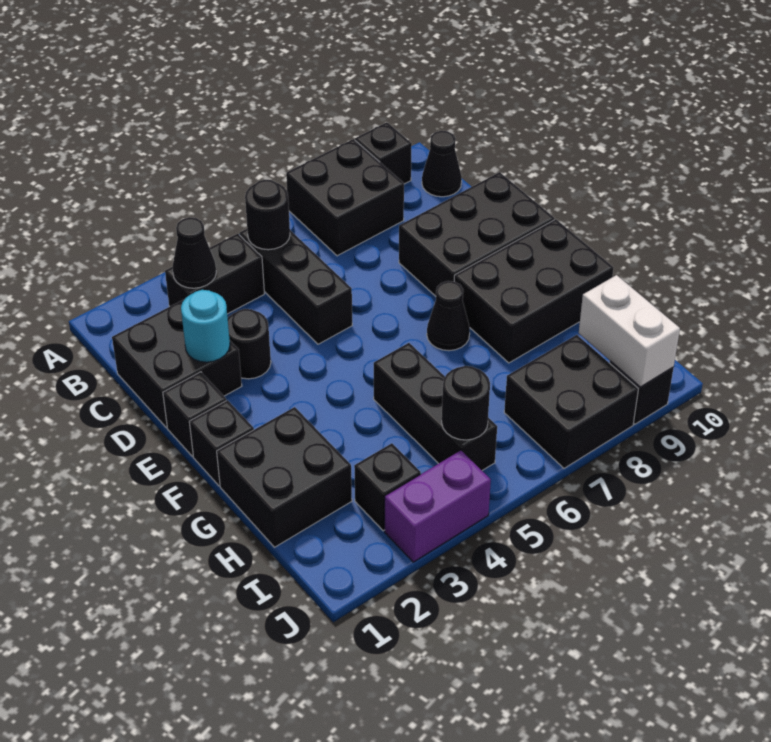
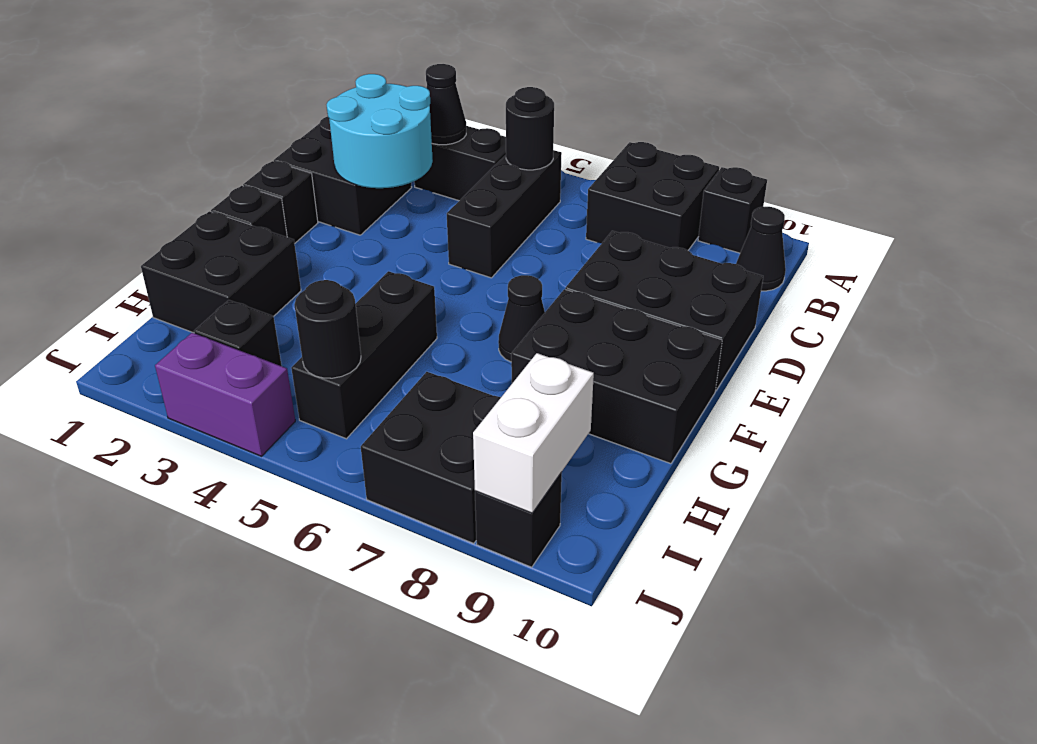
cyan 1x1 round brick [181,290,230,362] -> cyan 2x2 round brick [327,74,433,188]
black 1x1 round brick [228,309,271,379] -> none

